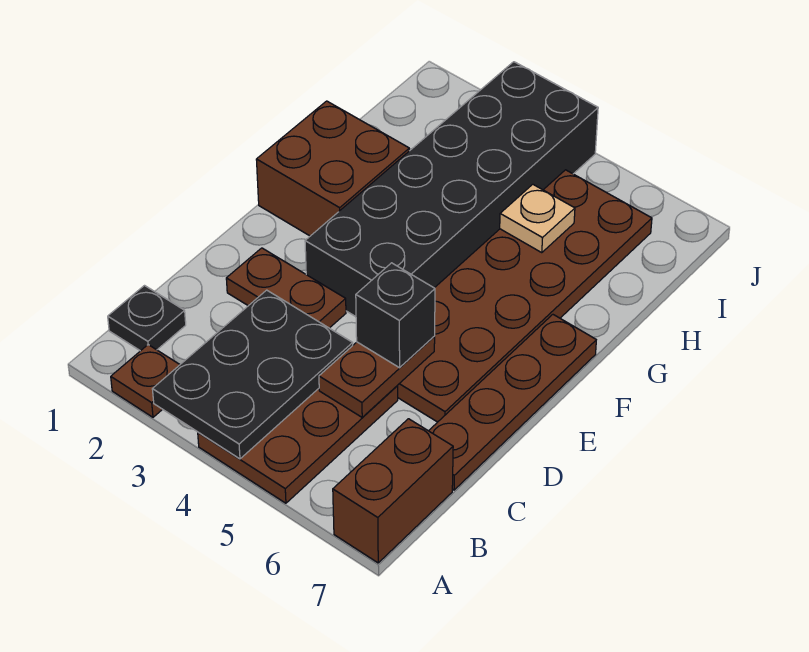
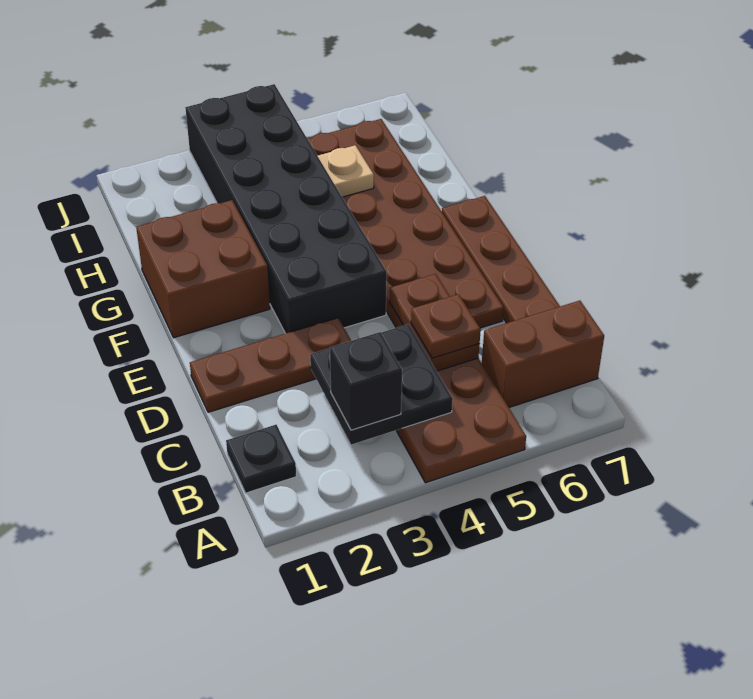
brown 1x1 plate [111,345,180,417] -> brown 1x1 plate moved to [411,294,481,358]
black 2x3 plate [152,290,353,459] -> black 2x2 plate [310,324,453,445]
brown 1x2 brick [333,419,453,563] -> brown 1x2 brick turned to [482,301,604,407]
brown 1x2 plate [226,248,346,328] -> brown 1x3 plate [190,318,351,412]
black 1x1 brick [356,263,435,368] -> black 1x1 brick moved to [330,332,402,430]

